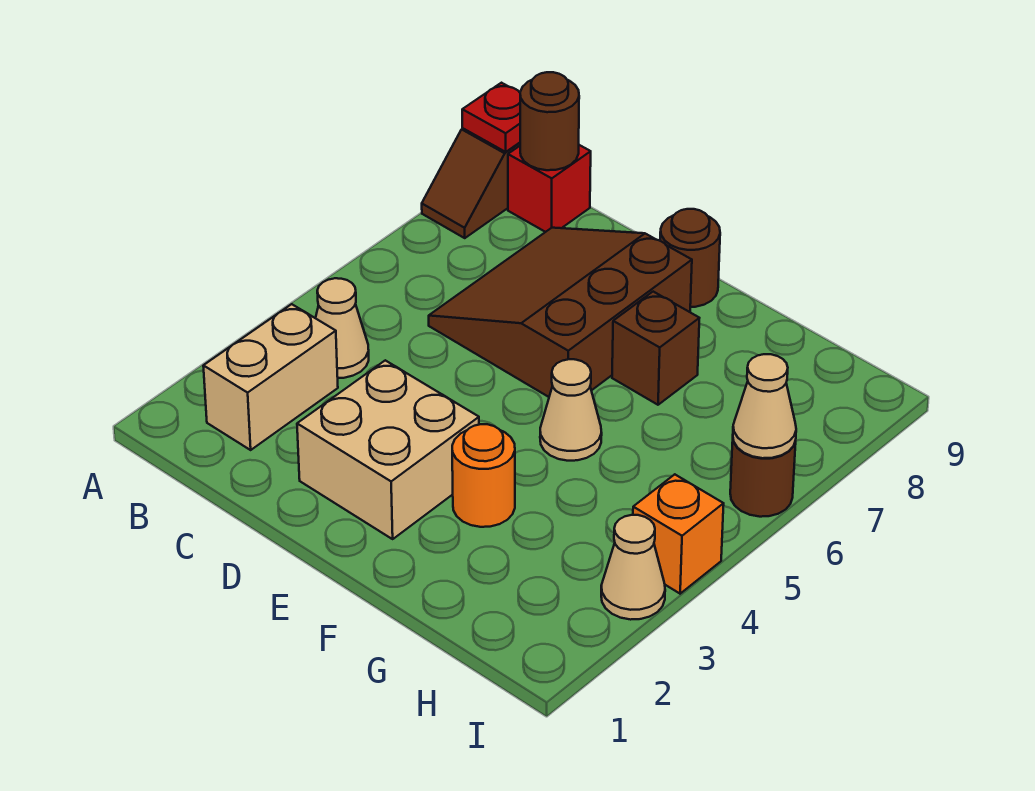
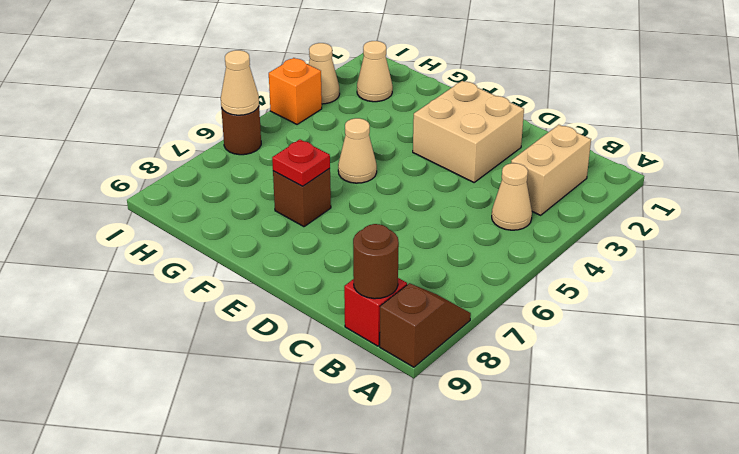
red 1x1 plate [462,83,520,152] -> red 1x1 plate moved to [272,140,330,186]
brown 3x3 slope [429,228,692,397] -> none
brown 1x1 round brick [660,209,720,307] -> none
orange 1x1 round brick [452,424,515,527] -> none
none -> tan 1x1 cone [357,41,393,102]

